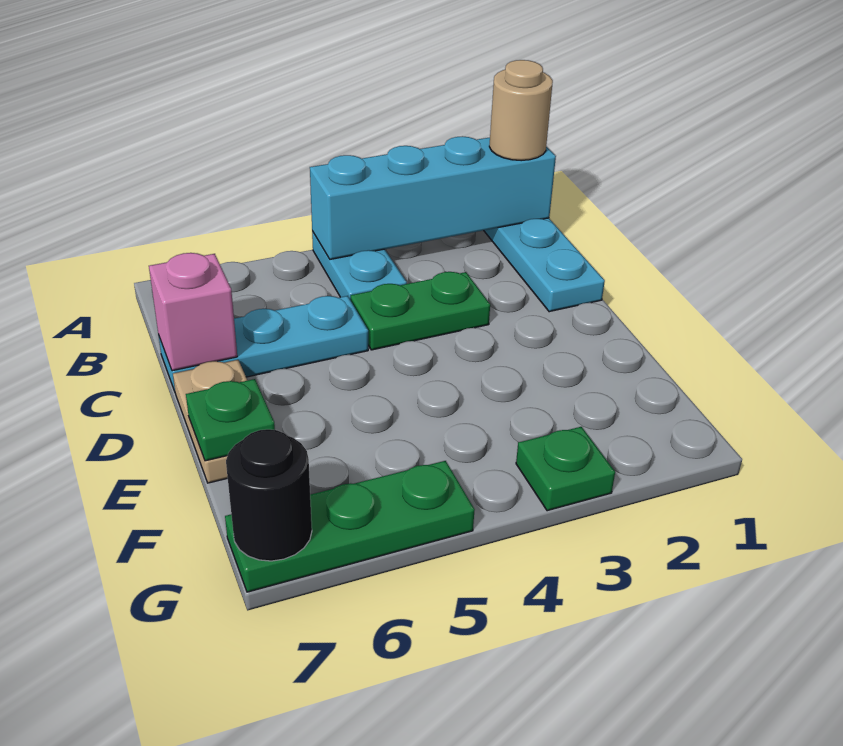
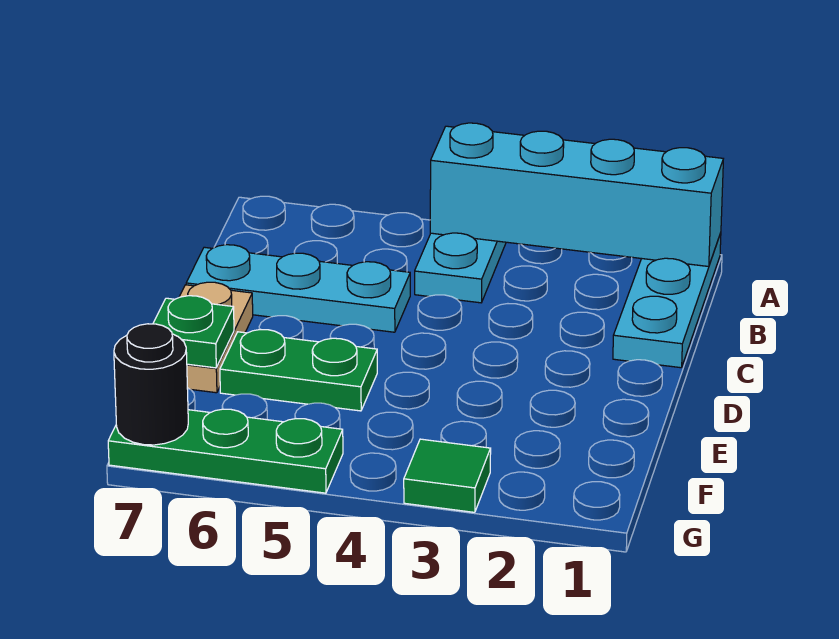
tan 1x1 round brick [489,60,553,161] -> none
green 1x2 plate [351,272,490,350] -> green 1x2 plate moved to [220,329,377,411]
pink 1x1 brick [149,253,237,371] -> none
green 1x1 plate [516,427,615,511] -> green 1x1 tile [404,439,491,512]

